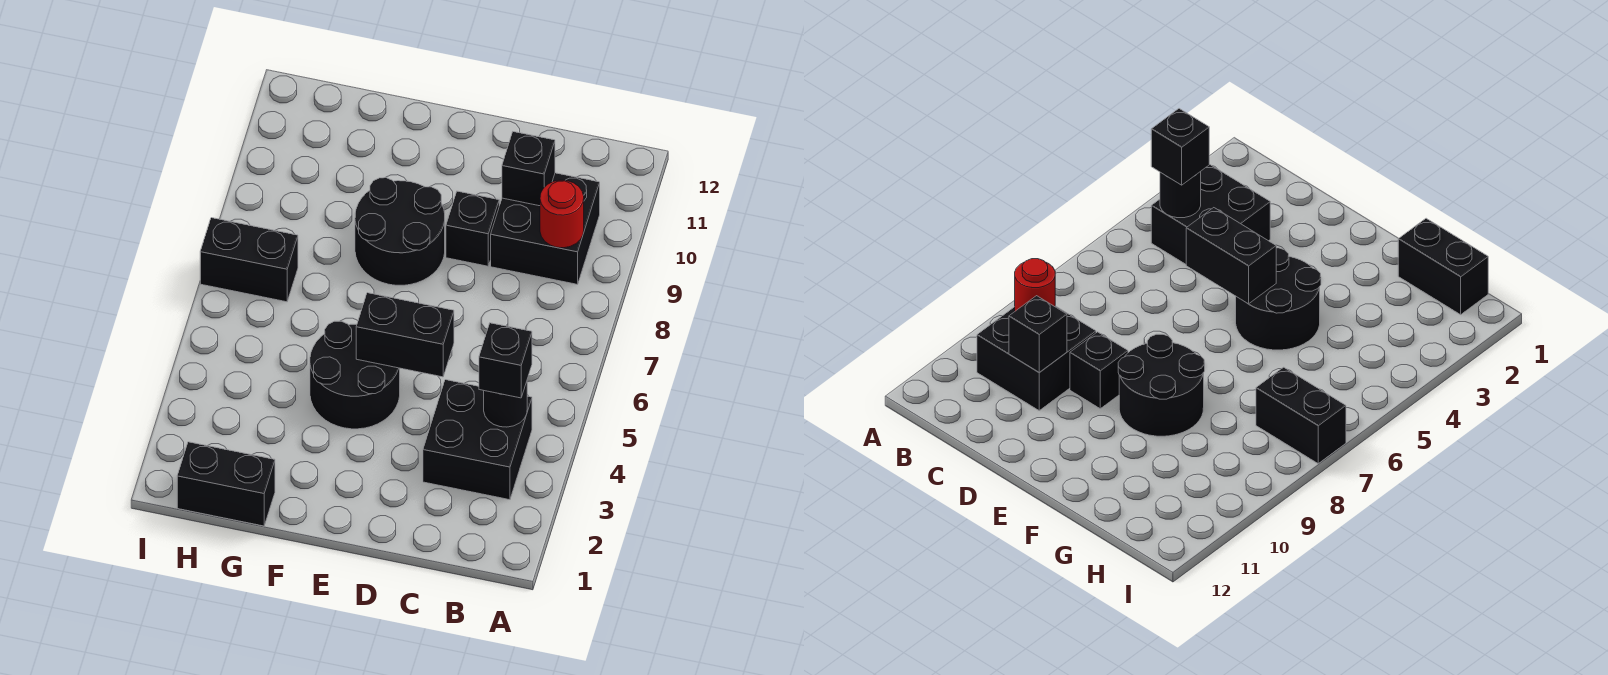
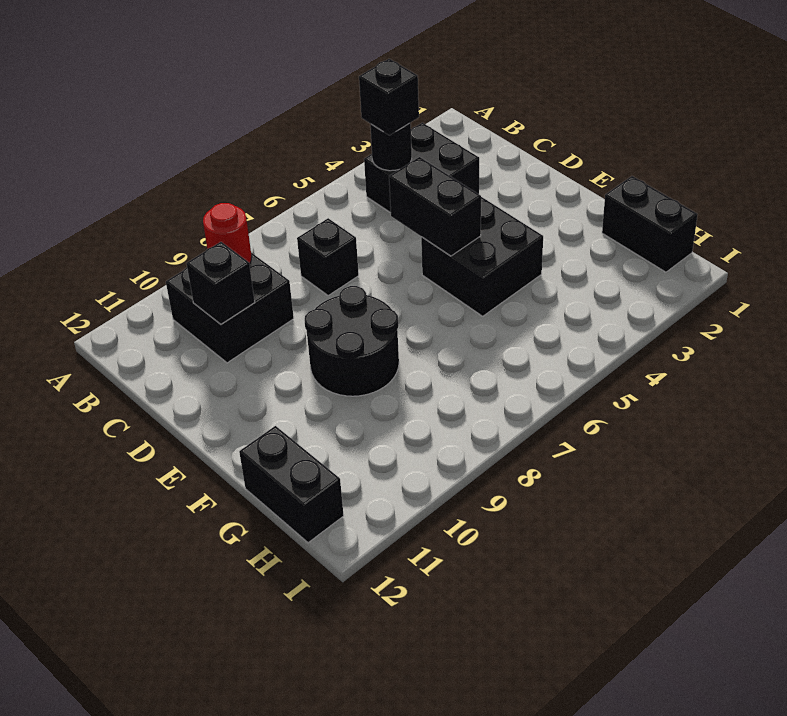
black 1x1 brick [446,191,499,266] -> black 1x1 brick moved to [297,218,359,295]
black 2x2 round brick [310,321,400,429] -> black 2x2 brick [421,197,543,316]
black 1x2 brick [200,218,298,302] -> black 1x2 brick moved to [239,426,344,543]

